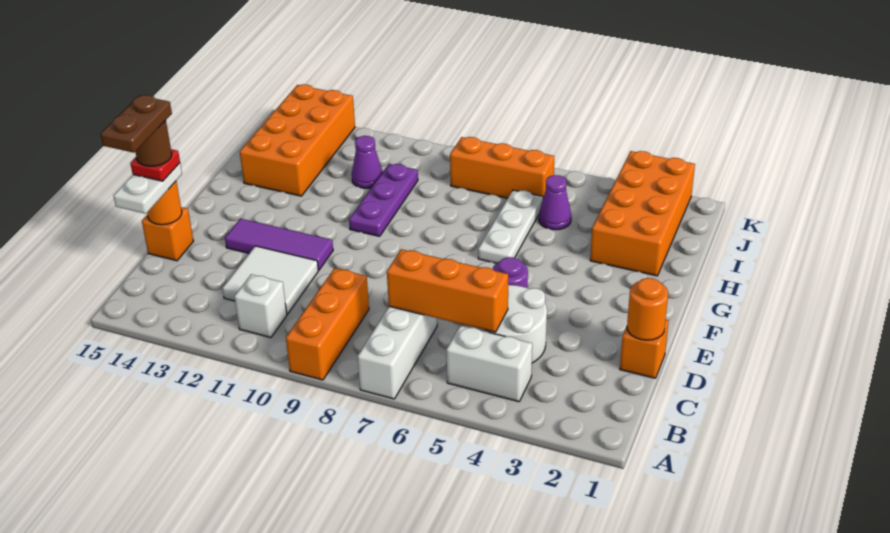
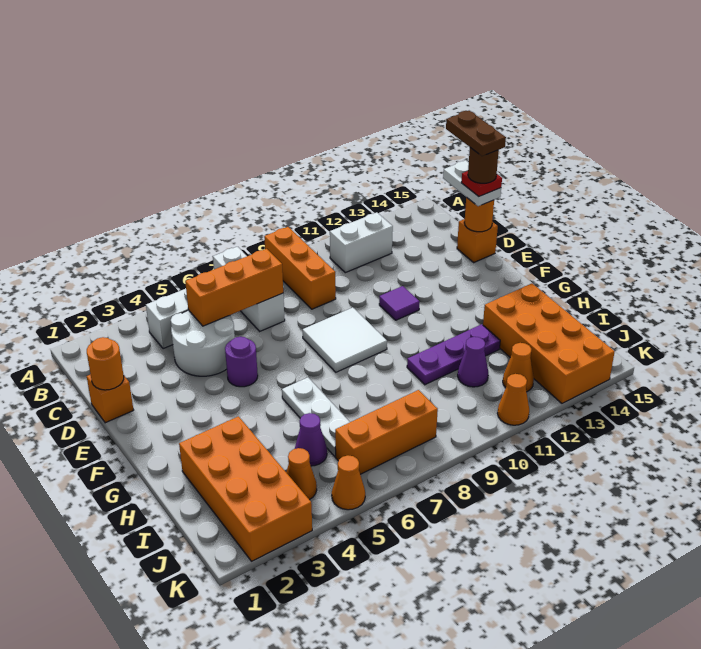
white 1x1 brick [234,274,287,338] -> white 1x2 brick [330,212,393,273]
white 2x2 tile [223,246,318,314] -> white 2x2 tile moved to [303,308,387,372]
purple 1x3 tile [225,219,333,270] -> purple 1x1 tile [379,286,420,320]
purple 1x3 plate [349,164,418,236] -> purple 1x3 plate turned to [407,324,500,385]
none -> orange 1x1 cone [286,448,317,500]
none -> orange 1x1 cone [503,343,534,392]
none -> orange 1x1 cone [332,455,365,510]
none -> orange 1x1 cone [497,374,529,425]

